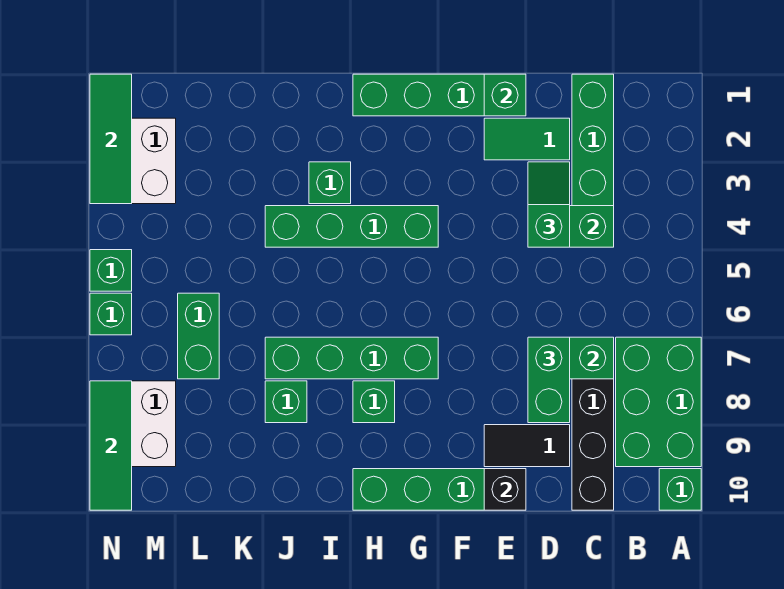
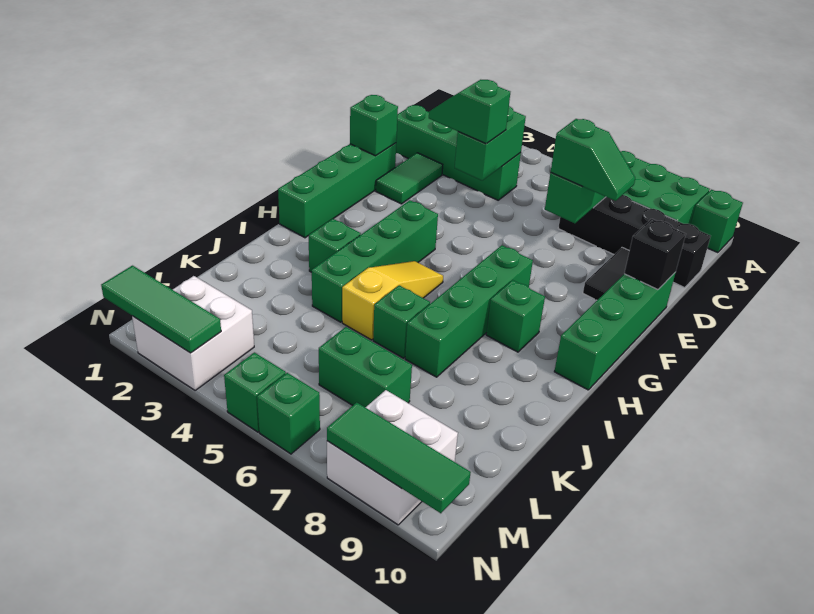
green 1x2 brick [528,337,570,423] -> green 1x2 slope [551,119,635,201]
none -> yellow 1x3 slope [342,261,443,340]
green 1x1 brick [265,381,307,423] -> green 1x1 brick moved to [373,285,430,358]

